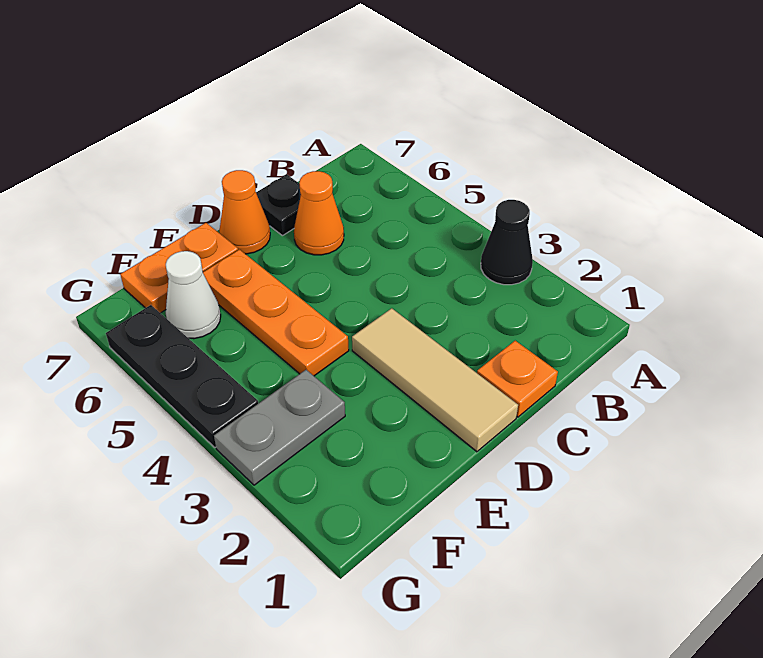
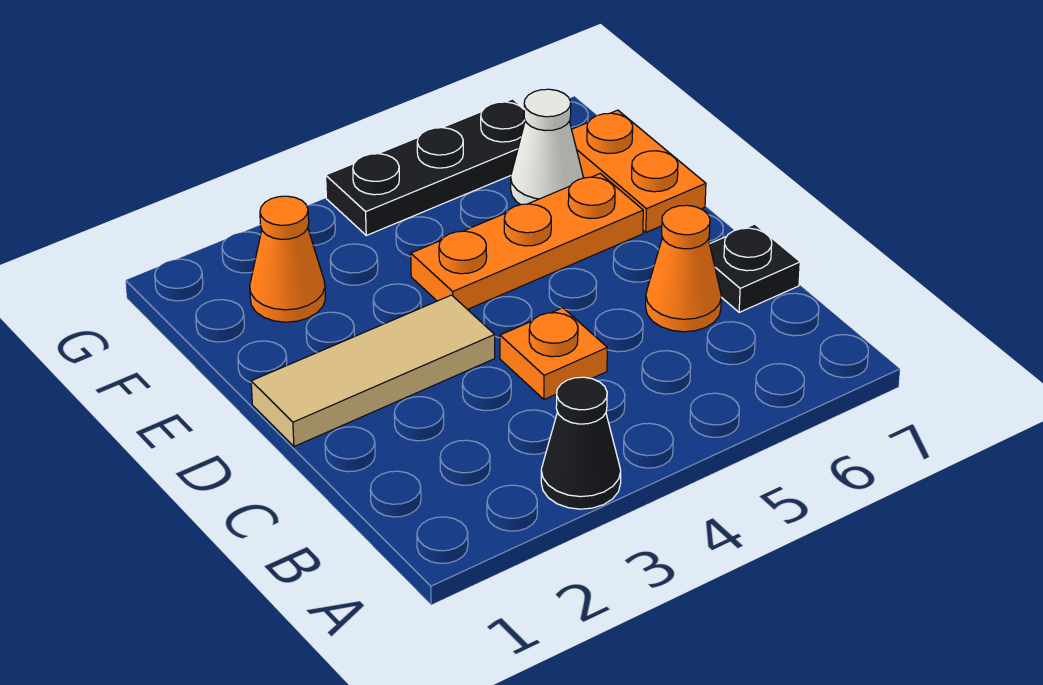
orange 1x1 plate [477,341,558,417] -> orange 1x1 plate moved to [500,308,607,400]
orange 1x1 cone [219,170,270,254] -> orange 1x1 cone moved to [250,196,325,322]
grey 1x2 plate [214,370,345,485] -> none

